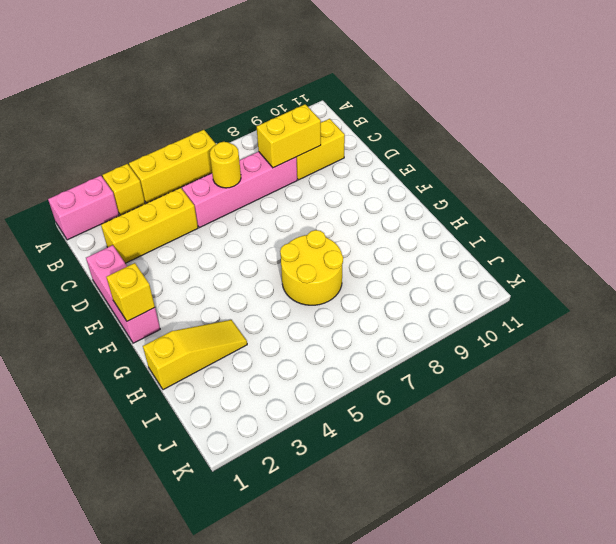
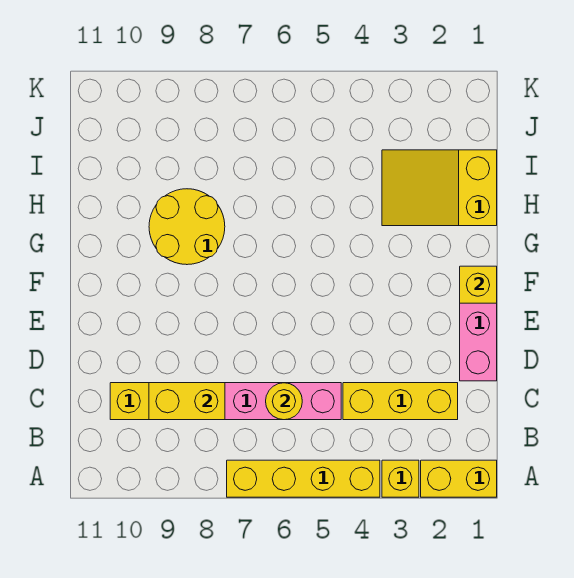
pink 1x2 brick [48,176,119,240] -> yellow 1x2 brick [421,460,497,497]
yellow 1x3 brick [129,130,216,203] -> yellow 1x4 brick [227,460,380,497]
yellow 2x2 round brick [280,230,343,305] -> yellow 2x2 round brick moved to [149,189,225,265]
yellow 1x3 slope [143,320,247,390] -> yellow 2x3 slope [382,150,497,226]

